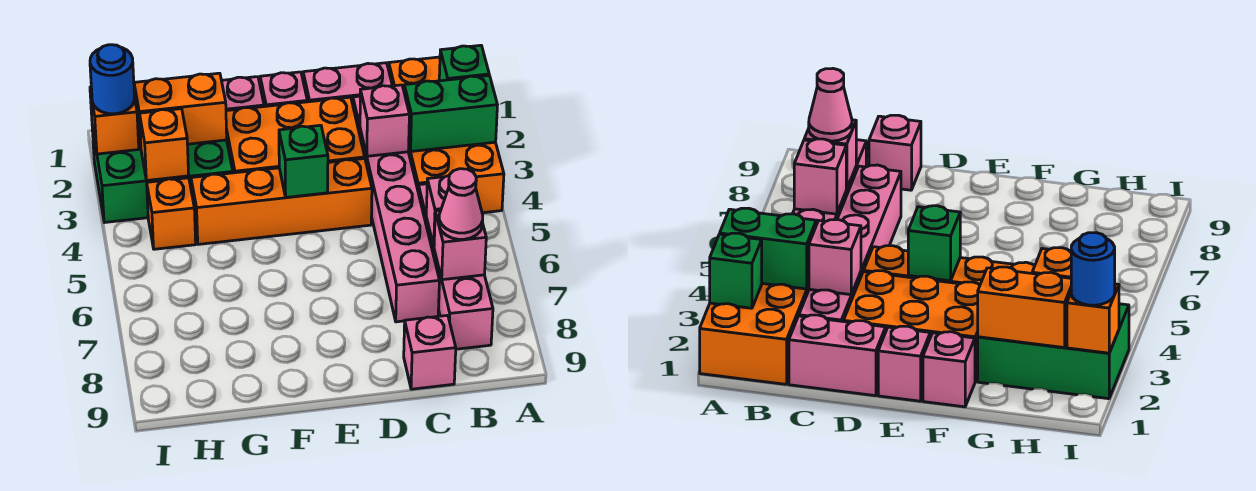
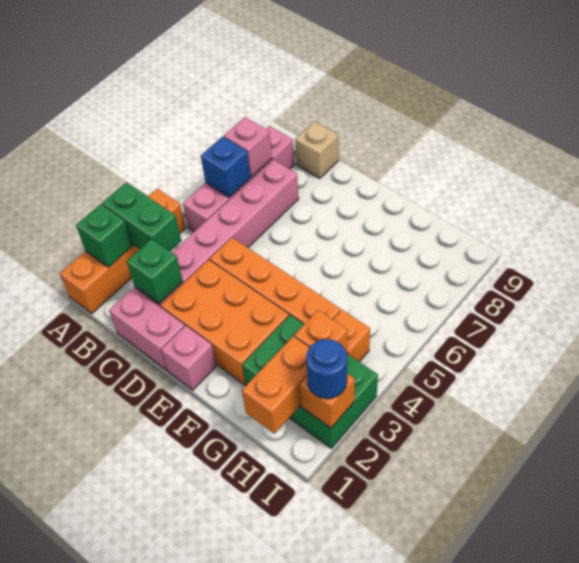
orange 2x4 brick [389,57,504,213] -> orange 1x4 brick [60,189,186,314]
pink 1x1 brick [426,176,449,246] -> blue 1x1 brick [201,137,250,197]
pink 1x1 cone [439,169,483,239] -> none
pink 1x1 brick [360,85,409,156] -> none
pink 1x1 brick [404,315,456,389] -> tan 1x1 brick [295,121,339,178]
green 1x1 brick [279,125,328,197] -> green 1x1 brick moved to [127,239,183,304]
pink 1x1 brick [222,77,264,111] -> none
orange 1x2 brick [134,73,227,146] -> orange 1x2 brick turned to [242,337,309,434]

